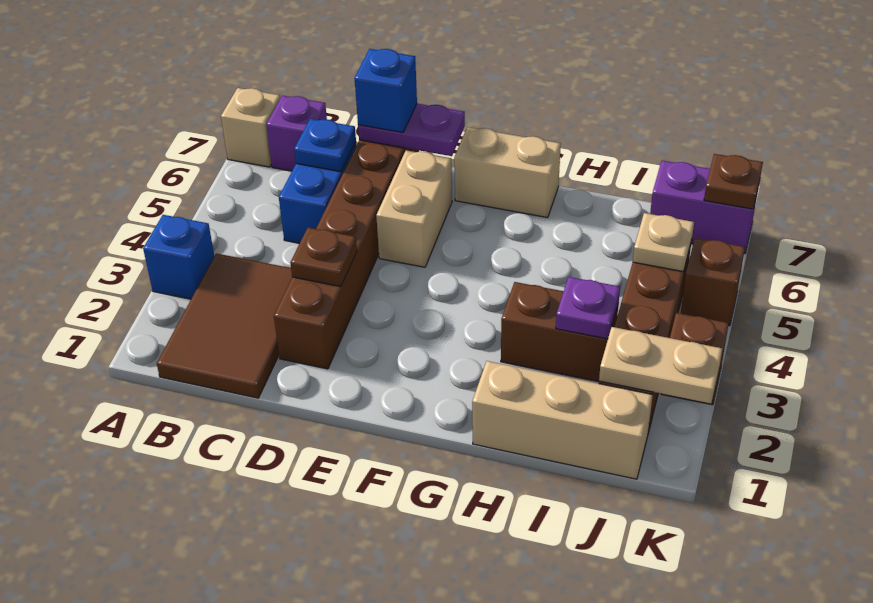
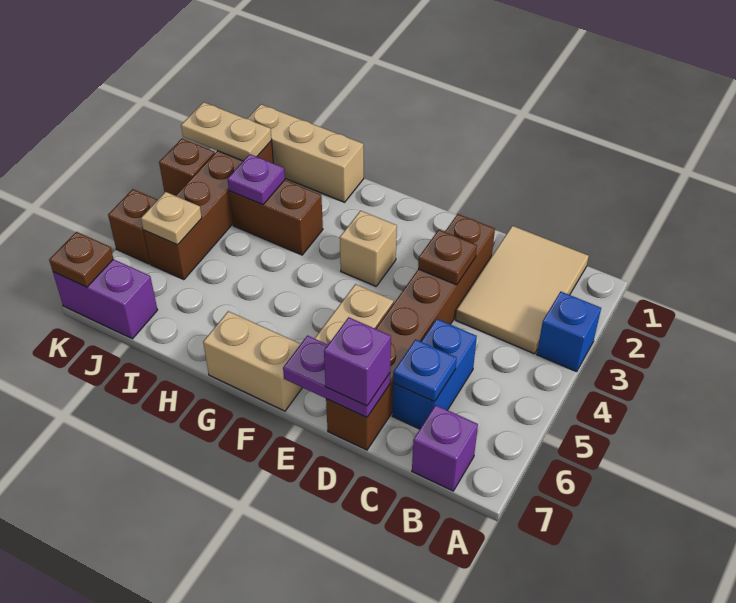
tan 1x1 brick [221,88,280,167] -> tan 1x1 brick moved to [340,211,397,286]
brown 2x3 tile [157,253,292,398] -> tan 2x3 tile [456,226,589,354]
blue 1x1 brick [355,49,417,132] -> purple 1x1 brick [324,317,391,406]

